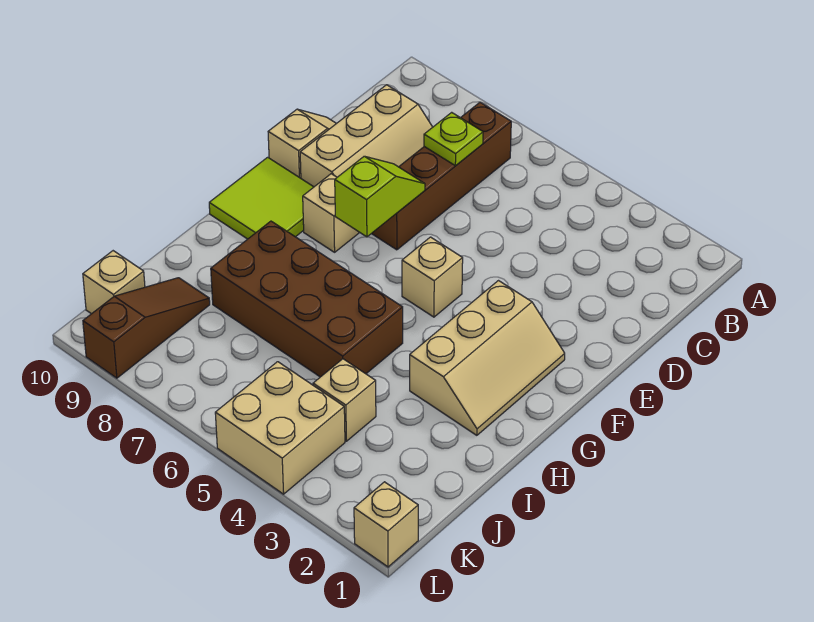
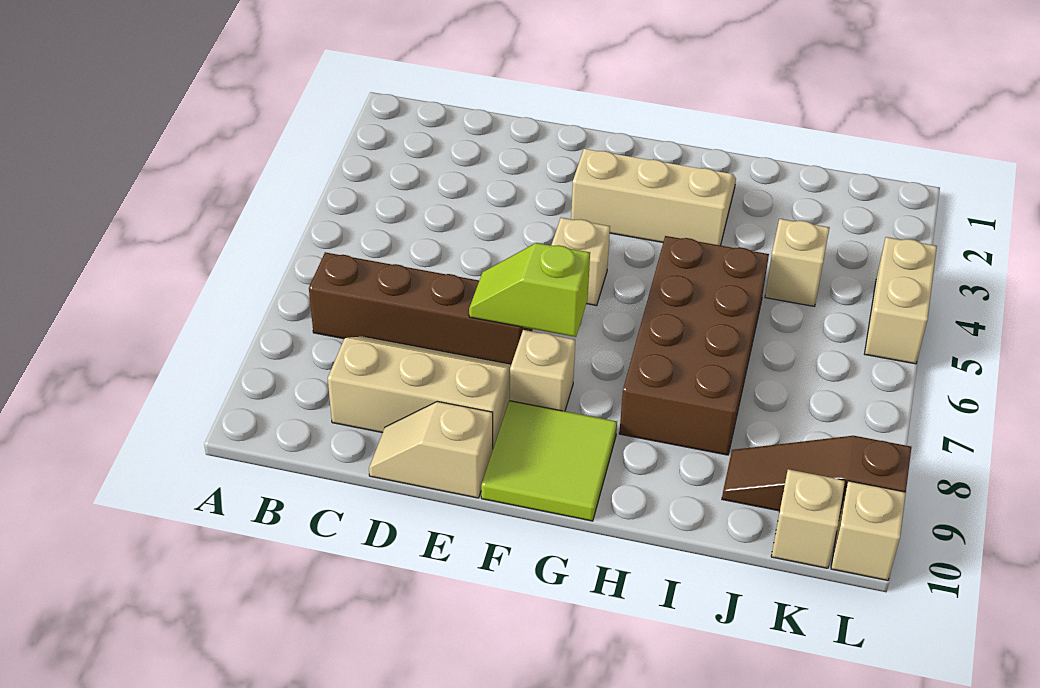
lime 1x1 plate [424,112,483,166] -> none
tan 2x2 brick [215,362,345,494] -> tan 1x2 brick [865,237,937,364]
tan 1x1 brick [354,482,418,567] -> tan 1x1 brick moved to [831,481,906,580]

